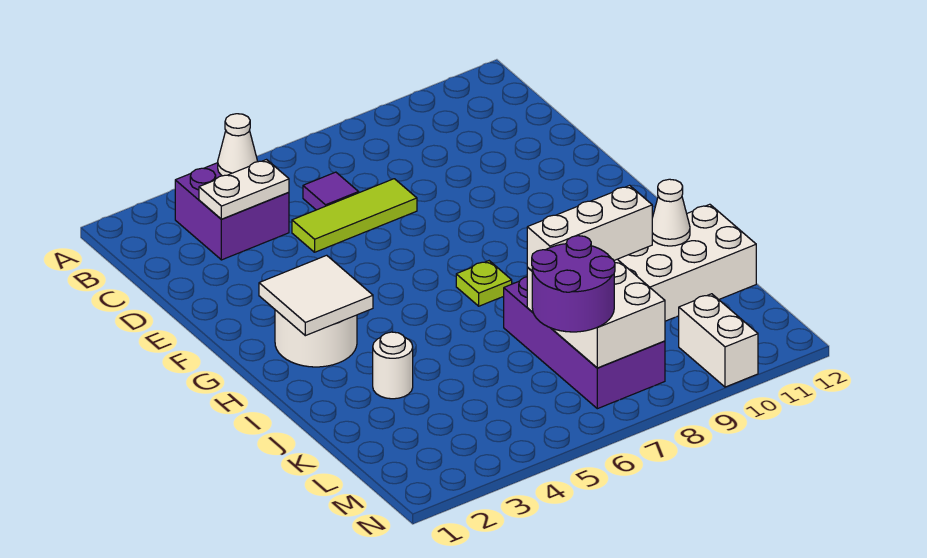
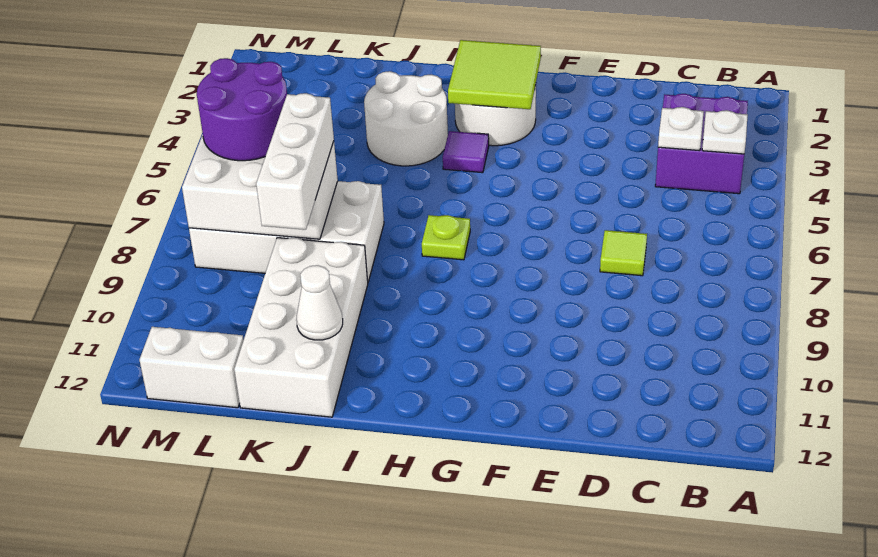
white 1x1 cone [218,114,258,176] -> white 1x1 plate [702,110,748,154]
white 1x2 plate [199,160,289,219] -> white 1x1 plate [658,107,704,151]
purple 1x1 tile [303,172,359,210] -> purple 1x1 tile moved to [443,131,489,173]
lime 1x3 tile [292,179,417,252] -> lime 1x1 tile [600,230,647,276]
white 2x2 tile [259,255,373,336] -> lime 2x2 tile [448,40,541,109]
white 1x1 round brick [373,332,413,399] -> white 2x2 round brick [364,71,448,166]
purple 2x4 brick [504,277,665,409] -> white 2x4 brick [189,181,384,282]
white 1x2 brick [679,294,758,387] -> white 1x2 brick moved to [140,327,244,408]

